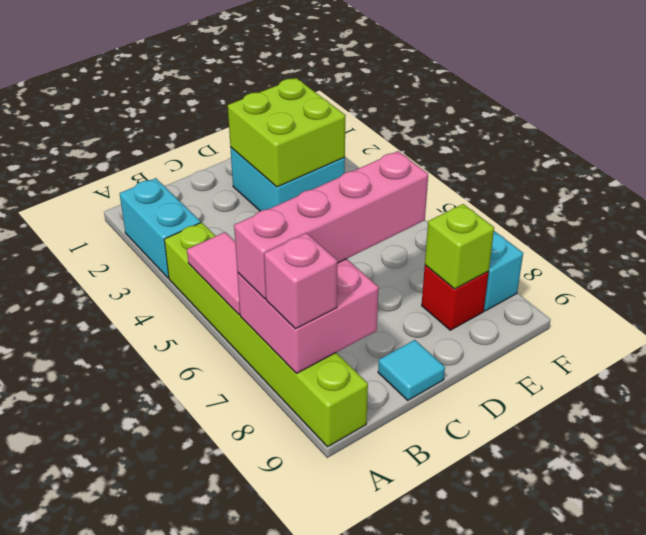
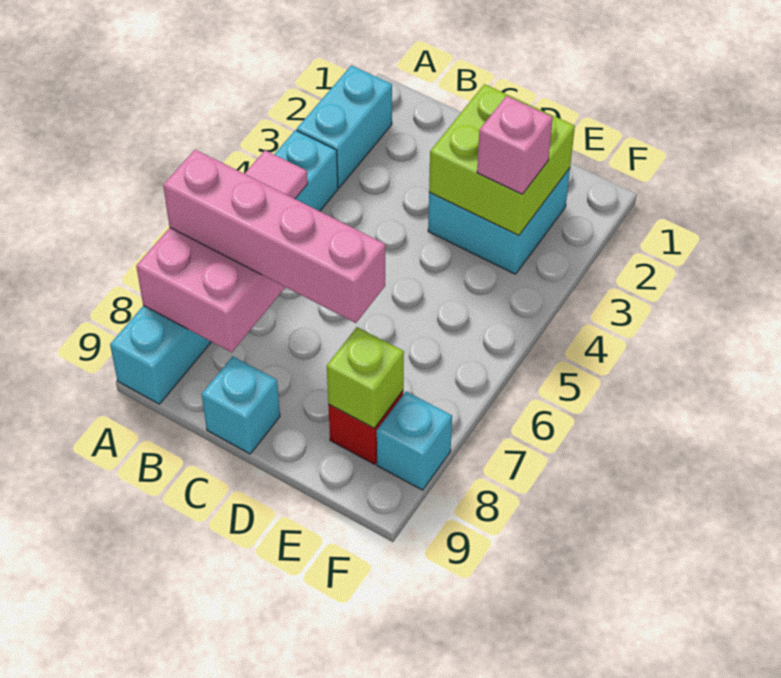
lime 1x6 brick [164,222,368,447] -> cyan 1x6 brick [110,130,338,404]
pink 1x1 brick [264,233,337,329] -> pink 1x1 brick moved to [477,96,553,194]
cyan 1x1 tile [378,340,445,400] -> cyan 1x1 brick [202,356,280,454]

